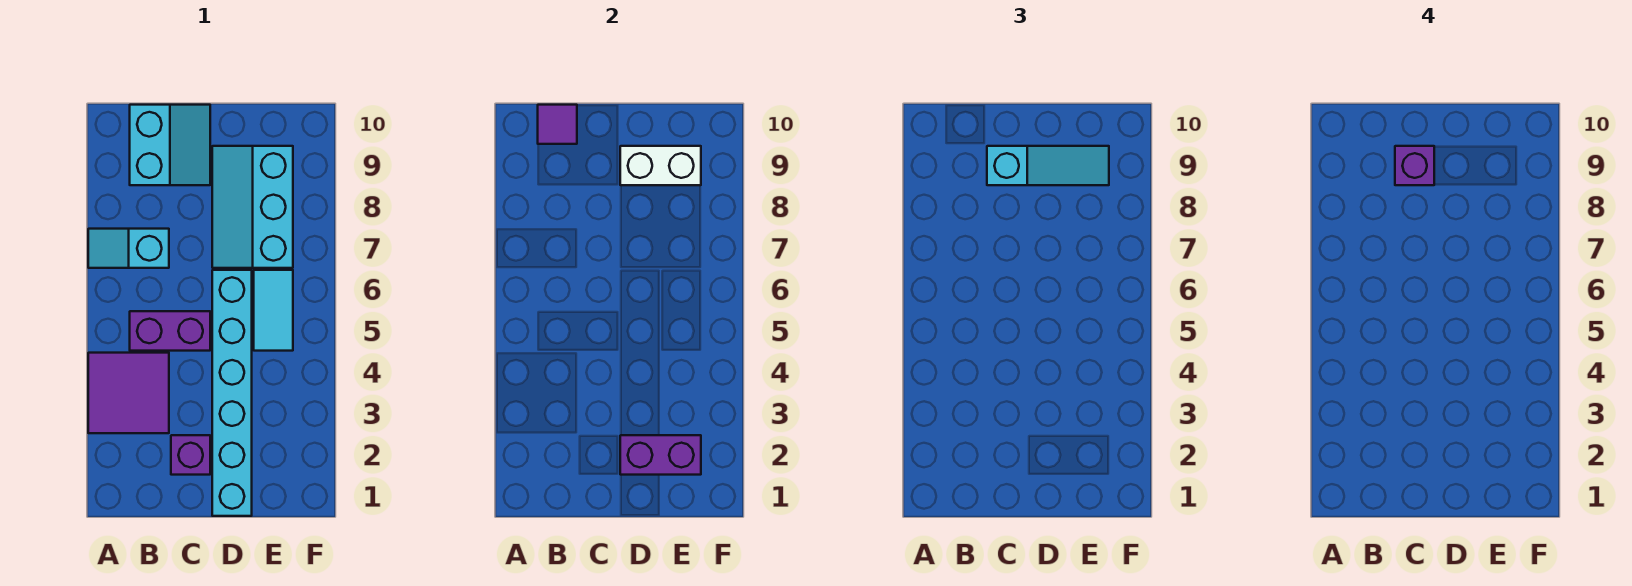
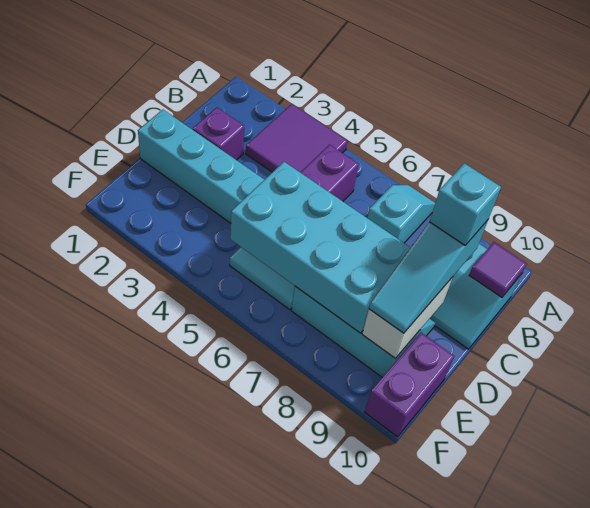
purple 1x1 brick [1395,146,1434,185] -> cyan 1x1 brick [430,163,501,245]
purple 1x2 brick [620,435,701,475] -> purple 1x2 brick moved to [365,333,454,437]
none -> cyan 2x4 brick [230,162,411,333]

